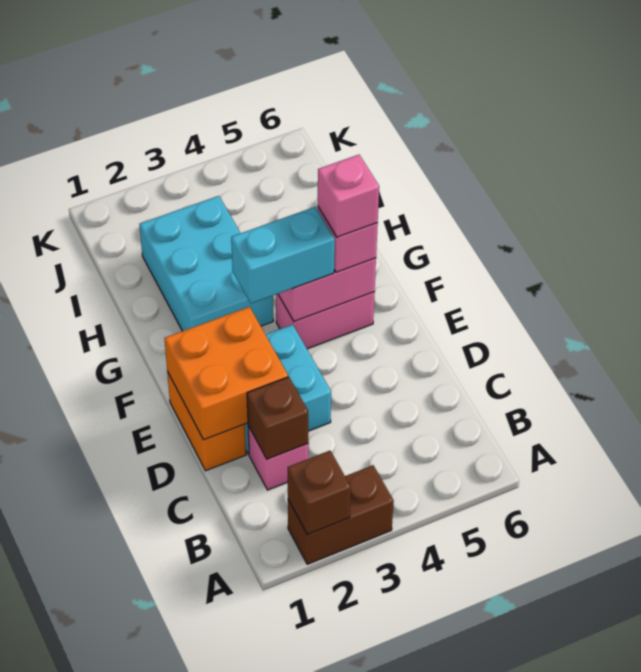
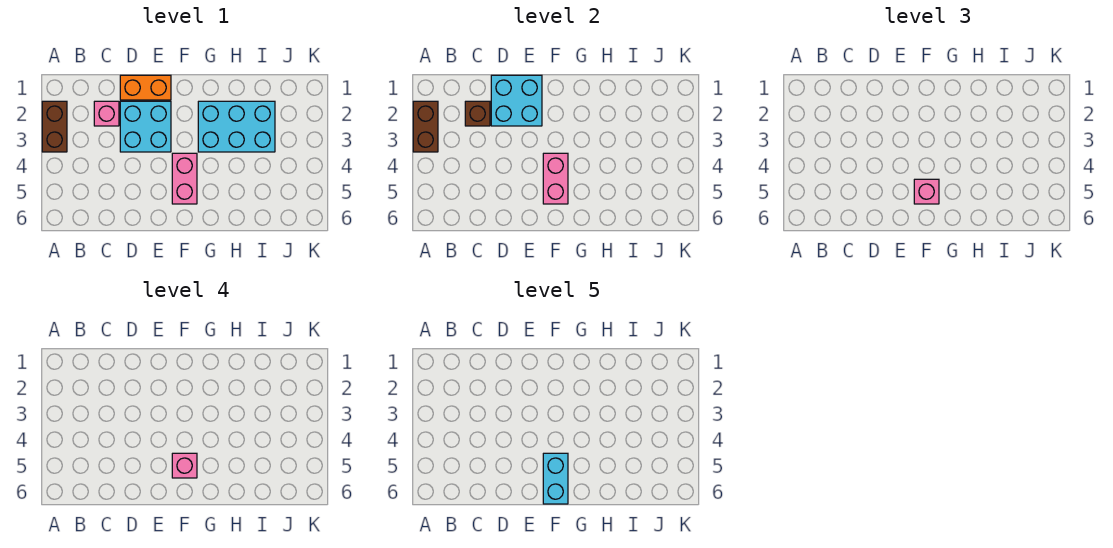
brown 1x1 brick [288,451,351,535] -> brown 1x2 brick [413,101,438,152]
orange 2x2 brick [165,307,288,440] -> cyan 2x2 brick [491,75,542,126]
cyan 1x2 brick [231,207,335,304] -> cyan 1x2 brick moved to [543,453,568,504]

